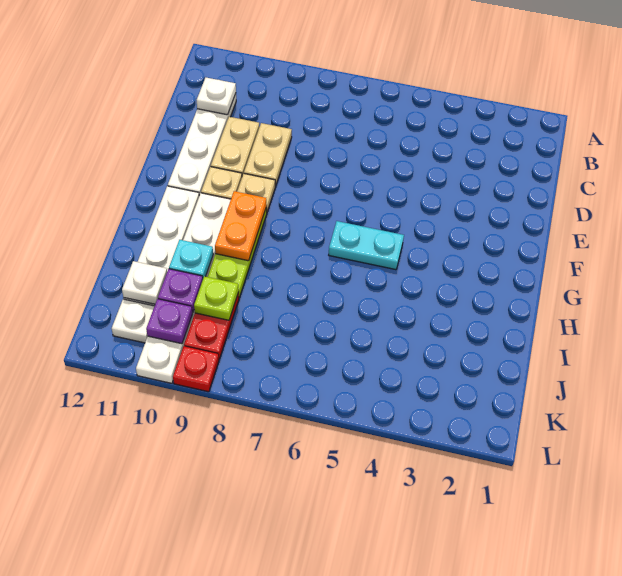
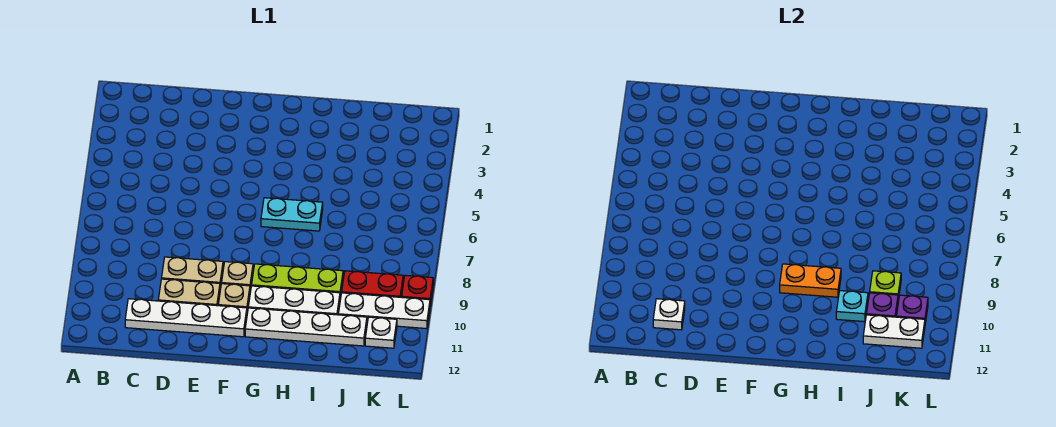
cyan 1x2 plate [329,221,404,270] -> cyan 1x2 plate turned to [261,198,323,231]
white 1x1 plate [122,261,167,304] -> white 1x2 plate [863,315,925,348]

